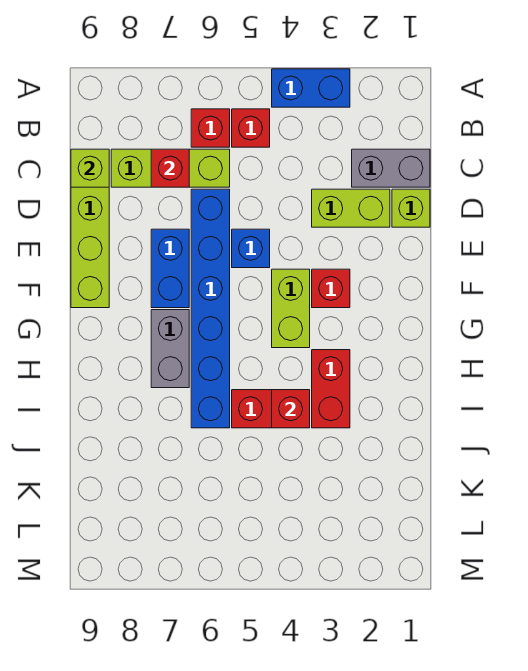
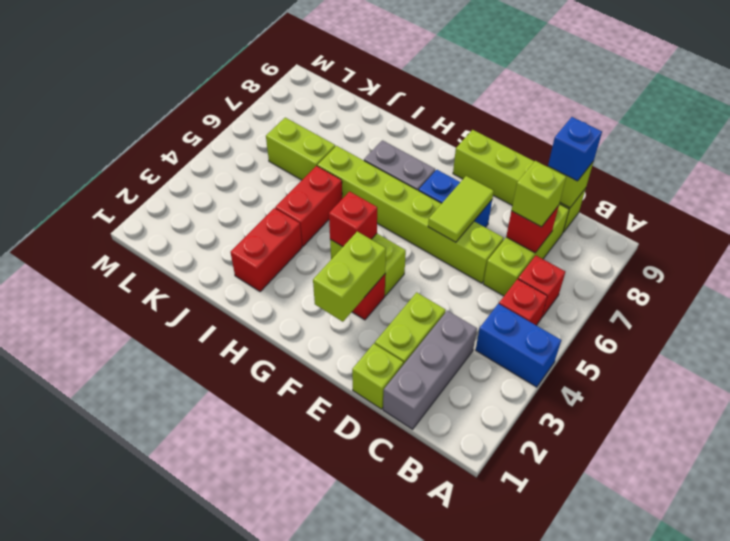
blue 1x2 brick [272,69,350,107] -> blue 1x2 brick turned to [476,304,561,387]
grey 1x2 brick [352,149,430,187] -> grey 1x3 brick [383,311,477,429]
none -> lime 1x1 brick [511,161,566,227]
blue 1x6 brick [191,189,230,428] -> lime 1x6 brick [317,146,504,283]
blue 1x1 brick [232,229,270,268] -> blue 1x1 brick moved to [548,117,602,181]
none -> lime 1x2 tile [428,176,494,242]
none -> lime 1x2 brick [313,231,386,322]
red 1x2 brick [312,350,350,428] -> red 1x2 brick turned to [231,208,302,292]
red 1x1 brick [272,390,310,428] -> red 1x1 brick moved to [329,191,377,247]
none -> lime 1x2 brick [266,118,335,180]

